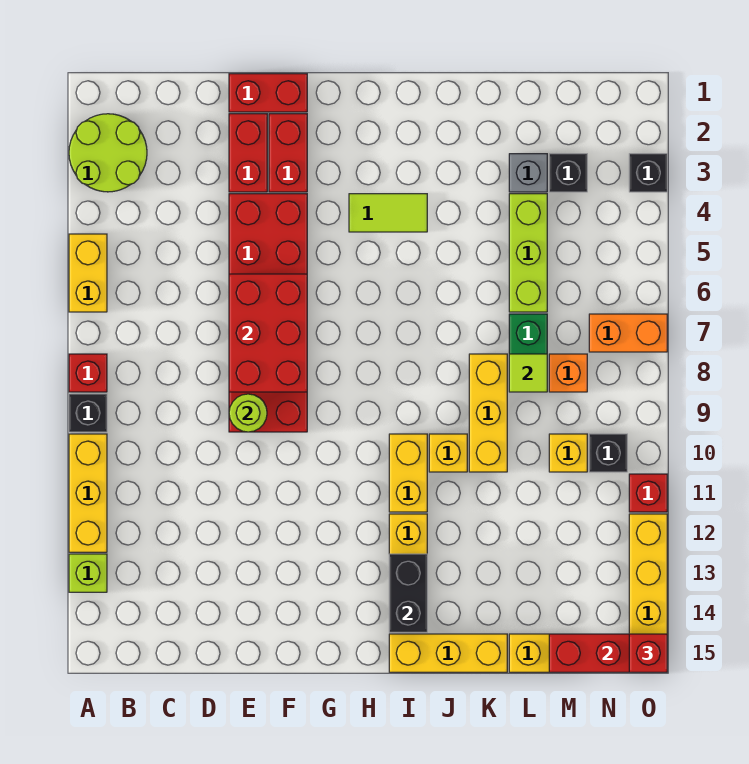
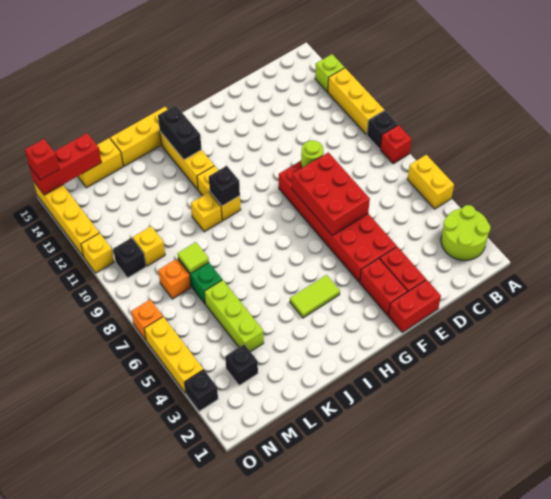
none -> black 1x1 brick [209,166,240,206]
yellow 1x3 brick [469,354,507,472] -> yellow 1x3 brick moved to [144,317,203,393]
grey 1x1 brick [509,154,547,192] -> none
orange 1x2 brick [589,314,667,352] -> orange 1x1 brick [131,300,163,340]
red 1x1 brick [629,474,667,512] -> yellow 1x1 brick [81,233,114,273]

